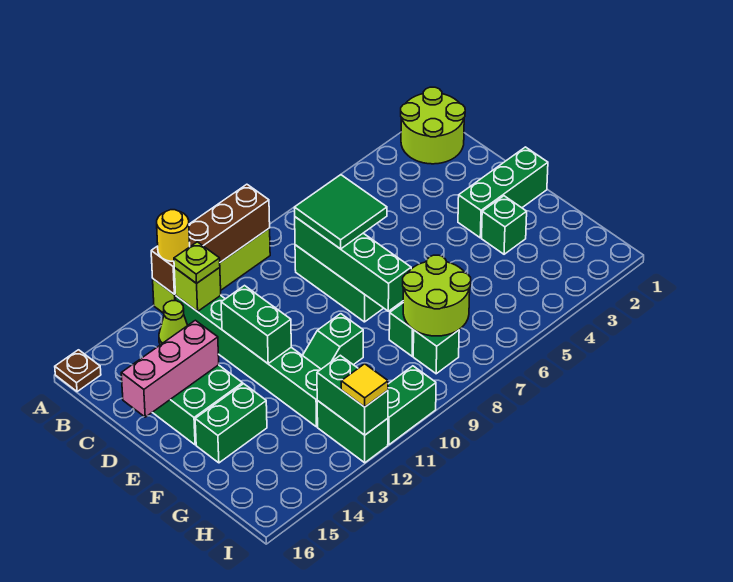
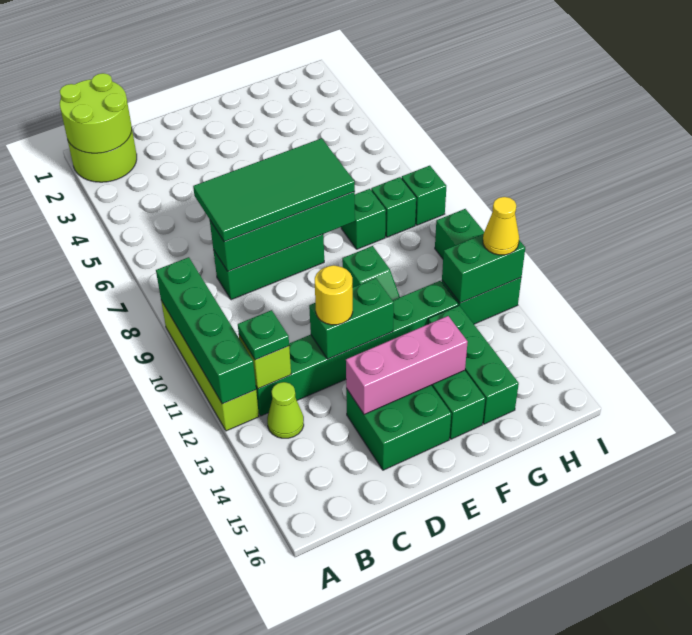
brown 1x4 brick [151,184,270,294] -> green 1x4 brick [156,257,256,404]
yellow 1x1 round brick [157,210,190,261] -> yellow 1x1 round brick moved to [315,265,353,325]
brown 1x1 plate [55,350,101,392] -> none
lime 1x1 plate [174,242,220,283] -> green 1x1 plate [238,310,289,360]
green 2x2 tile [294,175,387,249] -> green 2x4 tile [193,138,355,242]
pink 1x3 brick [121,320,219,417] -> pink 1x3 brick turned to [346,316,468,414]
green 1x3 brick [458,147,548,238] -> green 1x3 brick moved to [428,305,519,424]
green 1x1 brick [482,196,527,254] -> green 1x1 brick moved to [402,166,446,225]
lime 2x2 round brick [403,255,471,336] -> lime 2x2 round brick moved to [60,73,132,153]
yellow 1x1 tile [341,364,388,407] -> yellow 1x1 cone [483,197,519,255]

